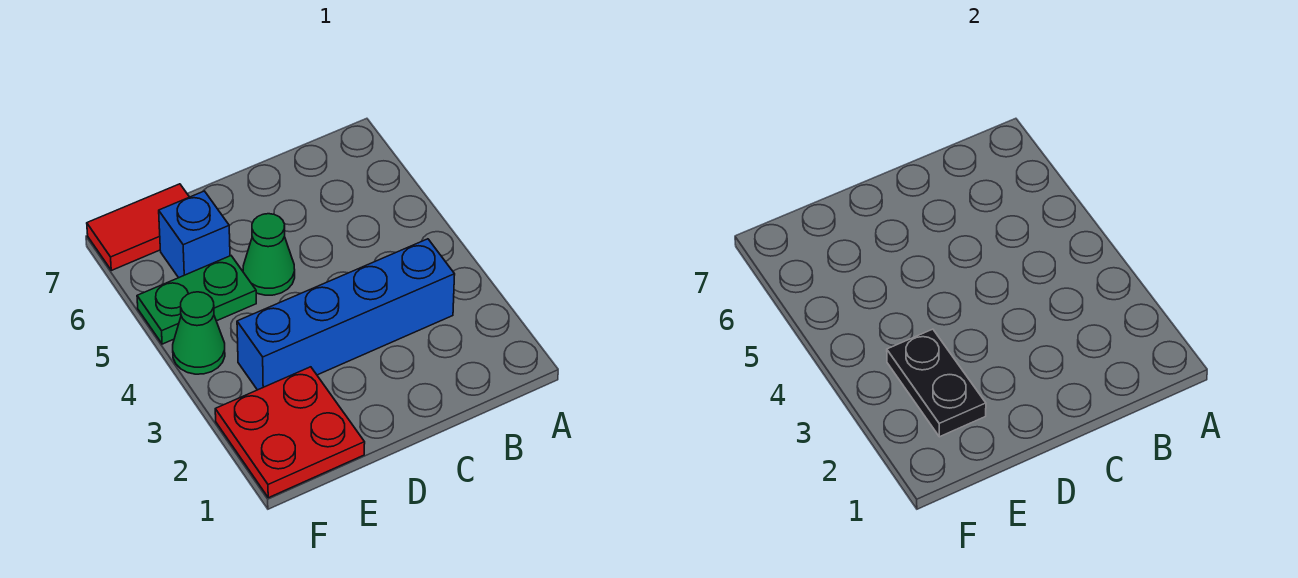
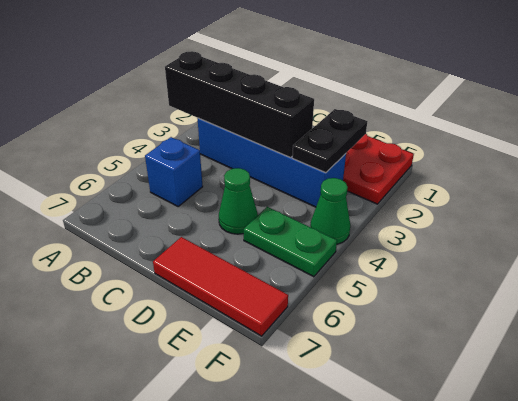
none -> black 1x4 brick [165,51,314,157]
blue 1x1 brick [159,191,230,278] -> blue 1x1 brick moved to [145,137,203,206]
red 1x2 tile [87,184,189,270] -> red 1x3 tile [153,237,288,336]

